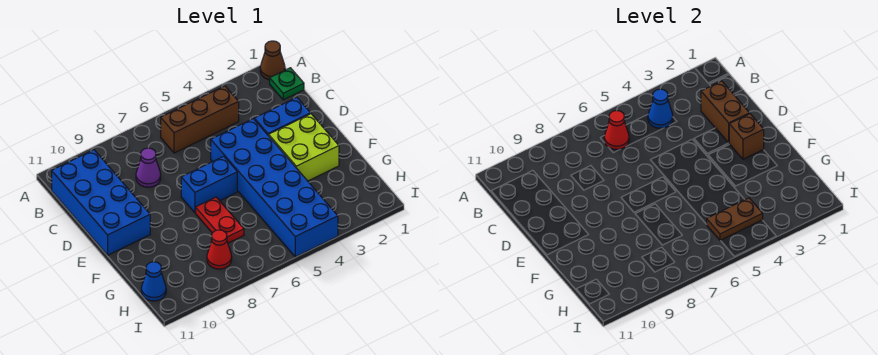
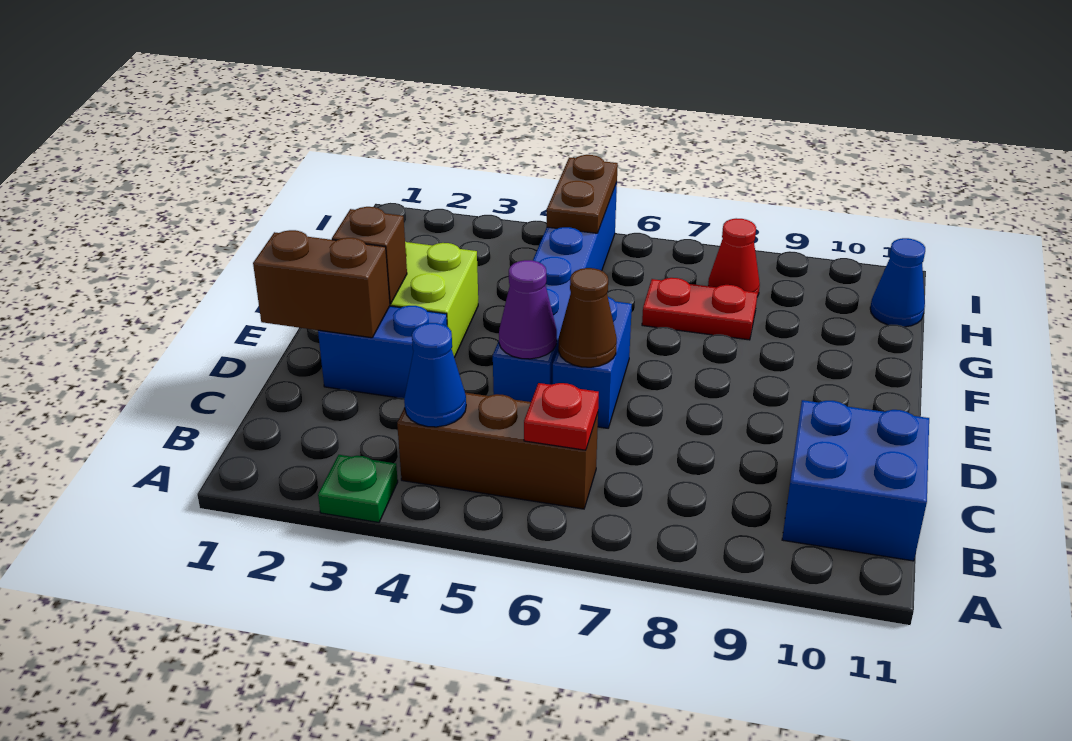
brown 1x1 cone [260,41,285,80] -> brown 1x1 cone moved to [558,268,617,367]
green 1x1 plate [270,68,304,100] -> green 1x1 plate moved to [318,455,398,522]
red 1x1 cone [604,110,629,150] -> red 1x1 plate [524,383,599,450]
blue 2x4 brick [52,150,150,255] -> blue 2x2 brick [782,400,929,561]
brown 1x2 brick [701,81,750,143] -> brown 1x2 brick turned to [253,230,390,338]
purple 1x1 cone [136,148,161,187] -> purple 1x1 cone moved to [499,260,557,359]
blue 2x6 brick [211,119,338,257] -> blue 1x6 brick [493,182,617,402]
blue 1x2 brick [181,156,237,213] -> blue 1x2 brick turned to [553,297,632,428]
red 1x2 plate [196,197,244,243] -> red 1x2 plate turned to [642,278,757,340]
brown 1x2 plate [707,198,763,241] -> brown 1x2 plate turned to [547,155,618,233]

